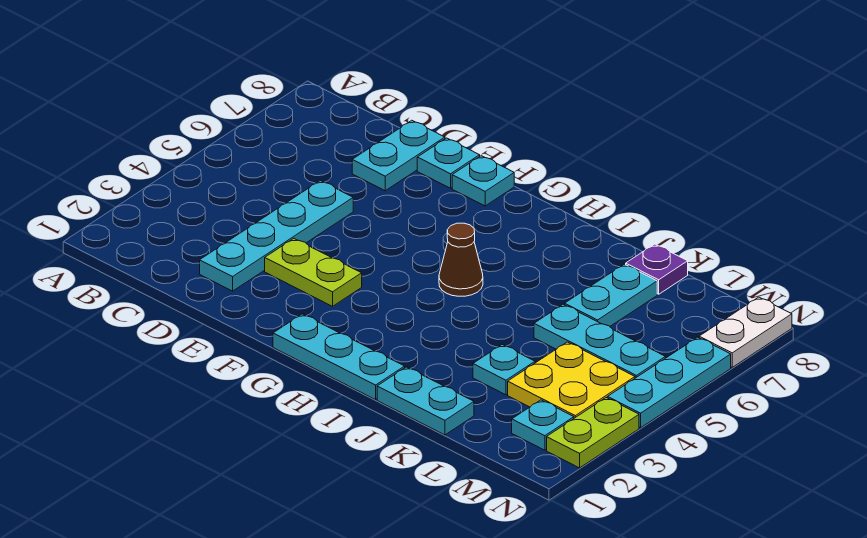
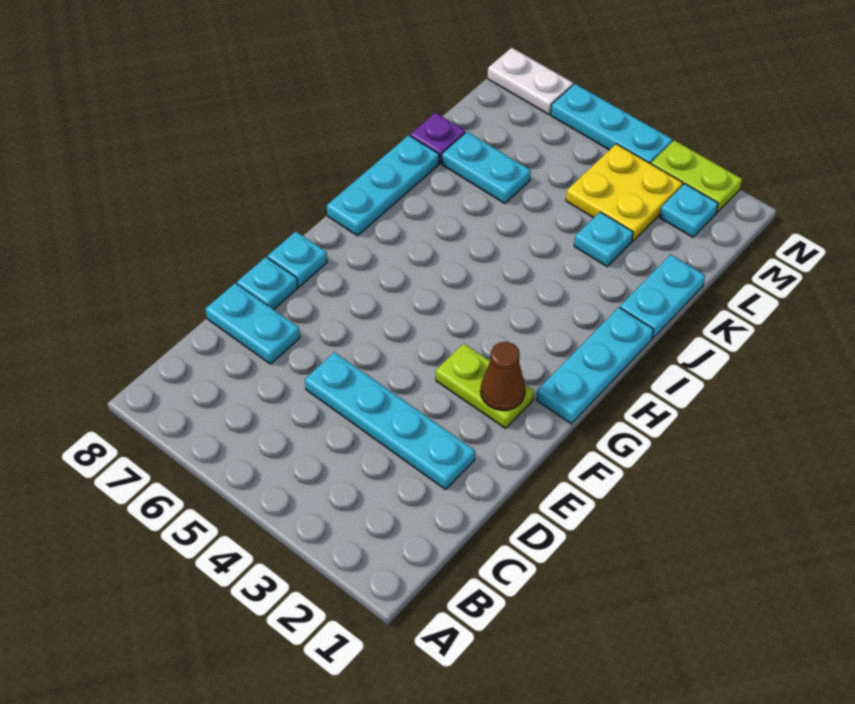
lime 1x2 plate [265,239,362,306] -> lime 1x2 plate turned to [436,343,534,428]
brown 1x1 cone [439,223,483,296] -> brown 1x1 cone moved to [481,342,525,410]
cyan 1x3 plate [534,304,666,378] -> cyan 1x3 plate moved to [327,135,439,236]

